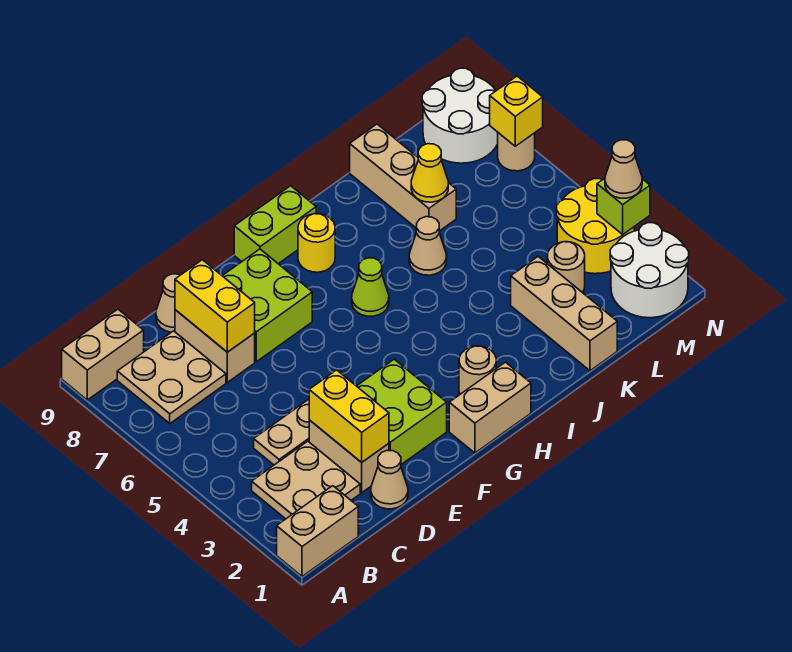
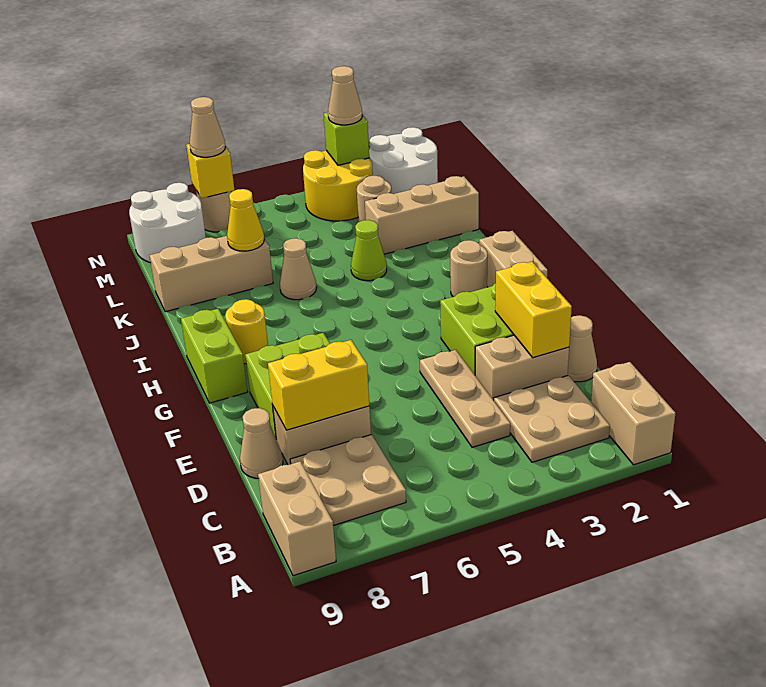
yellow 1x2 brick [309,370,389,462] -> yellow 1x2 brick turned to [495,262,572,358]
lime 1x1 cone [352,258,389,316] -> lime 1x1 cone moved to [351,220,387,281]
none -> tan 1x1 cone [190,97,225,157]

